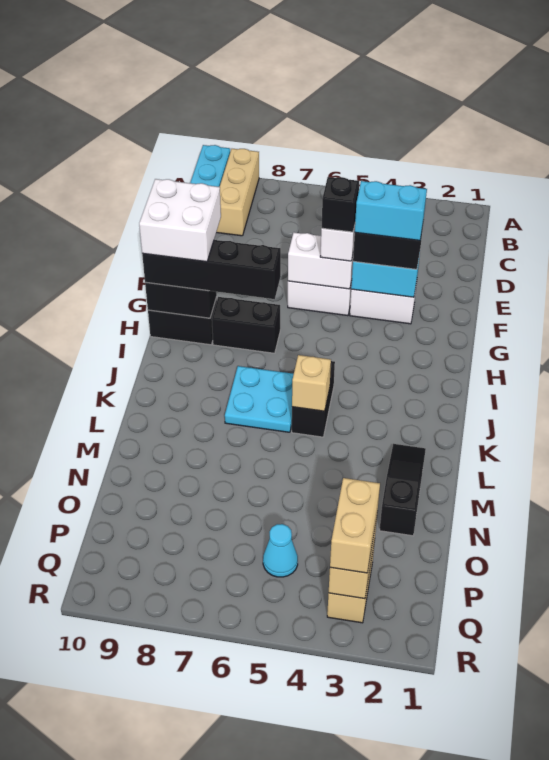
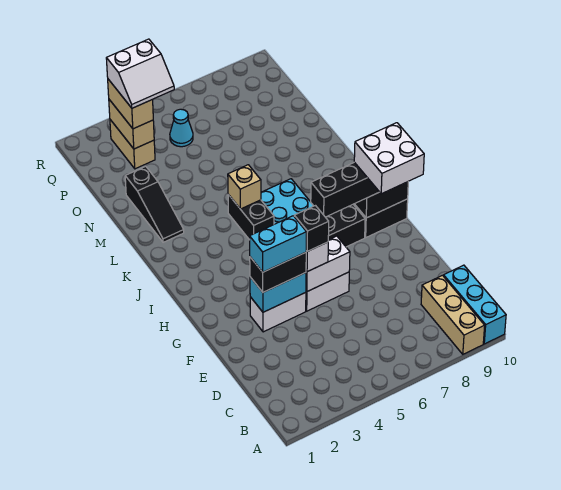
none -> white 2x2 slope [106,39,174,108]

